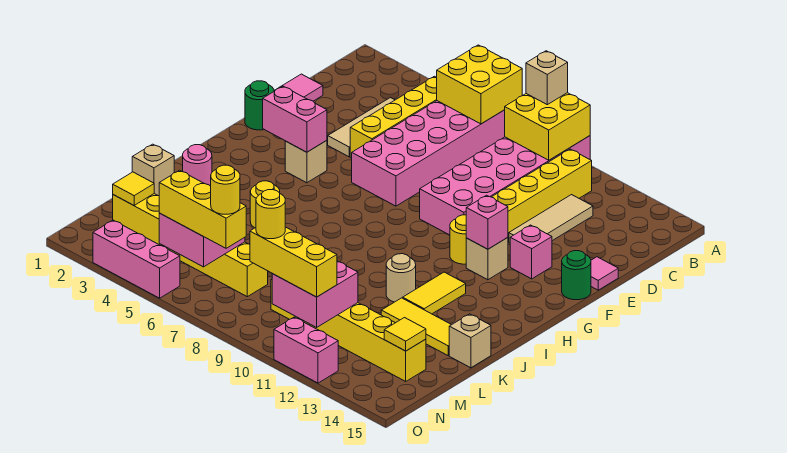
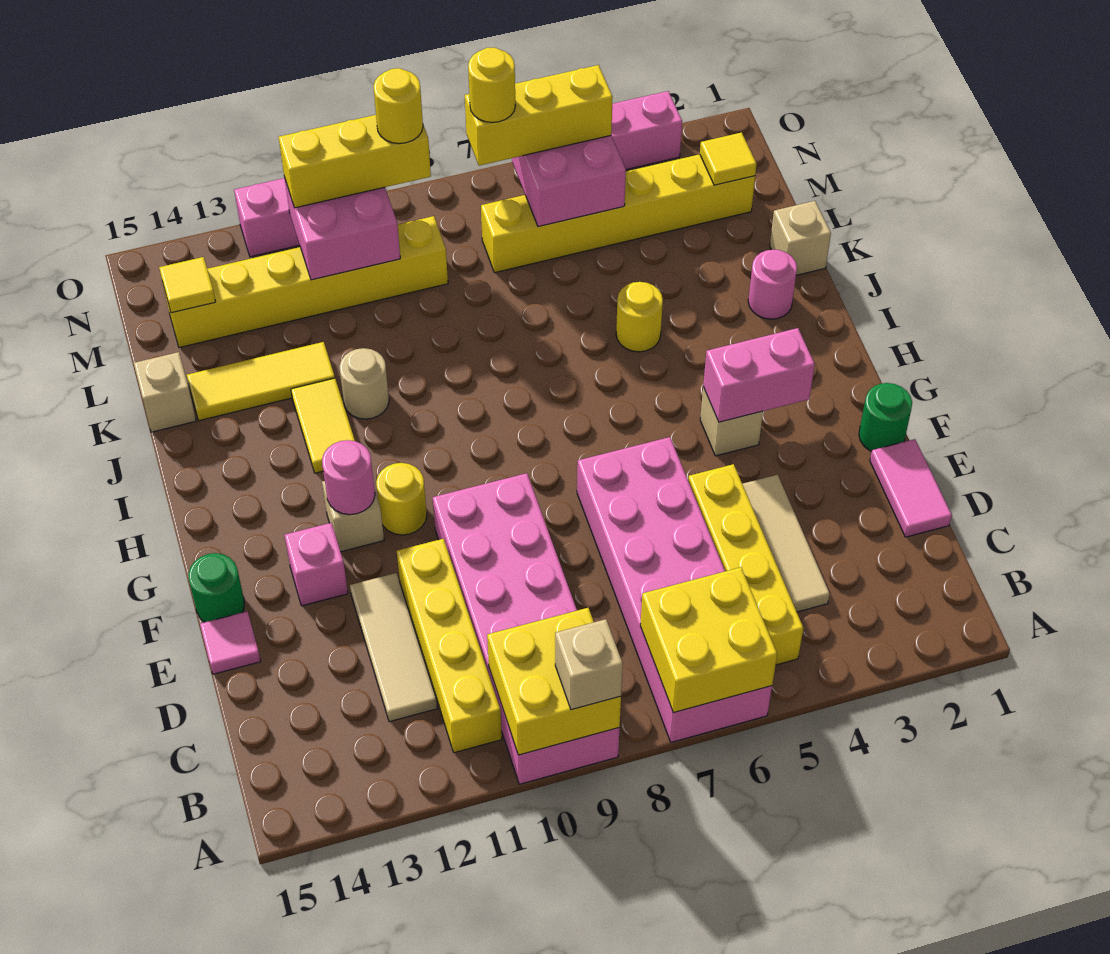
pink 1x1 brick [466,195,508,249] -> pink 1x1 round brick [322,440,375,515]

